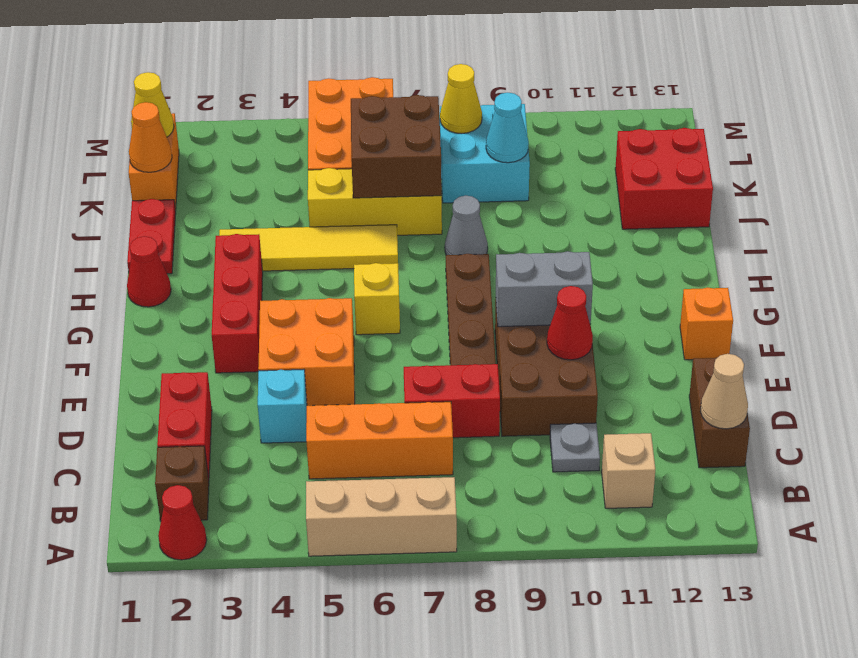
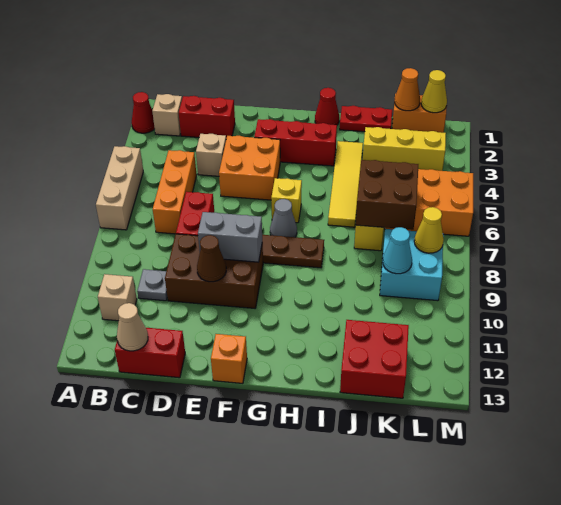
brown 1x1 brick [155,446,209,521] -> tan 1x1 brick [152,94,182,136]
brown 1x2 brick [689,357,750,468] -> red 1x2 brick [115,328,185,378]
cyan 1x1 brick [258,369,307,443] -> tan 1x1 brick [196,134,226,176]
red 1x1 cone [547,286,593,360] -> brown 1x1 cone [197,235,226,282]
grey 1x2 brick [496,251,593,327] -> grey 1x2 brick turned to [198,212,262,262]
grey 1x1 cone [445,196,488,255] -> grey 1x1 cone moved to [270,199,297,237]
none -> yellow 1x3 brick [363,127,446,171]

